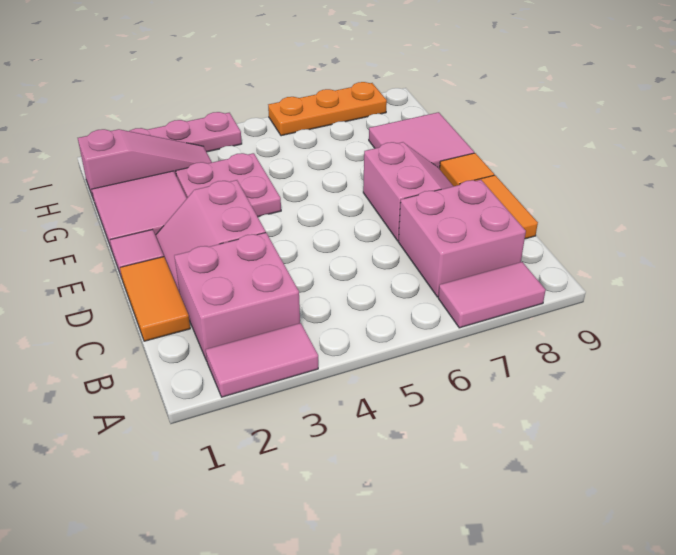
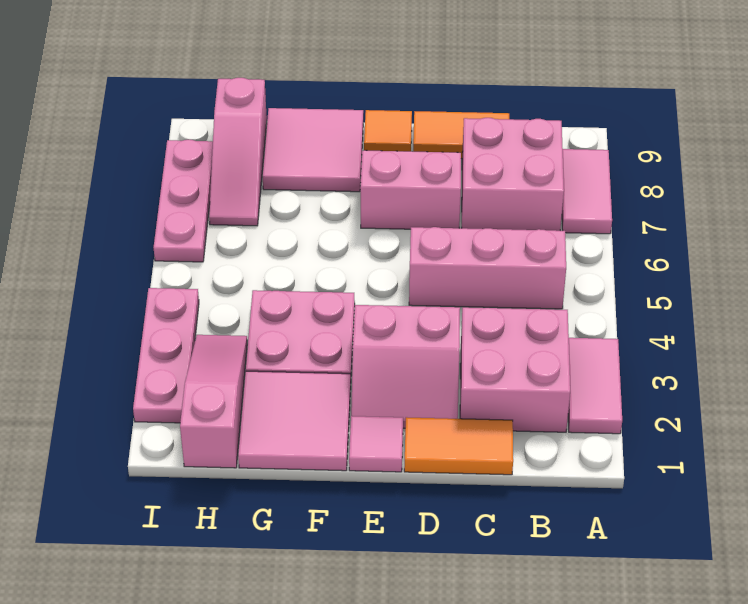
none -> pink 1x3 brick [409,227,566,309]
none -> pink 1x3 slope [209,78,267,226]
orange 1x3 plate [268,82,387,136] -> pink 1x3 plate [154,140,213,262]

